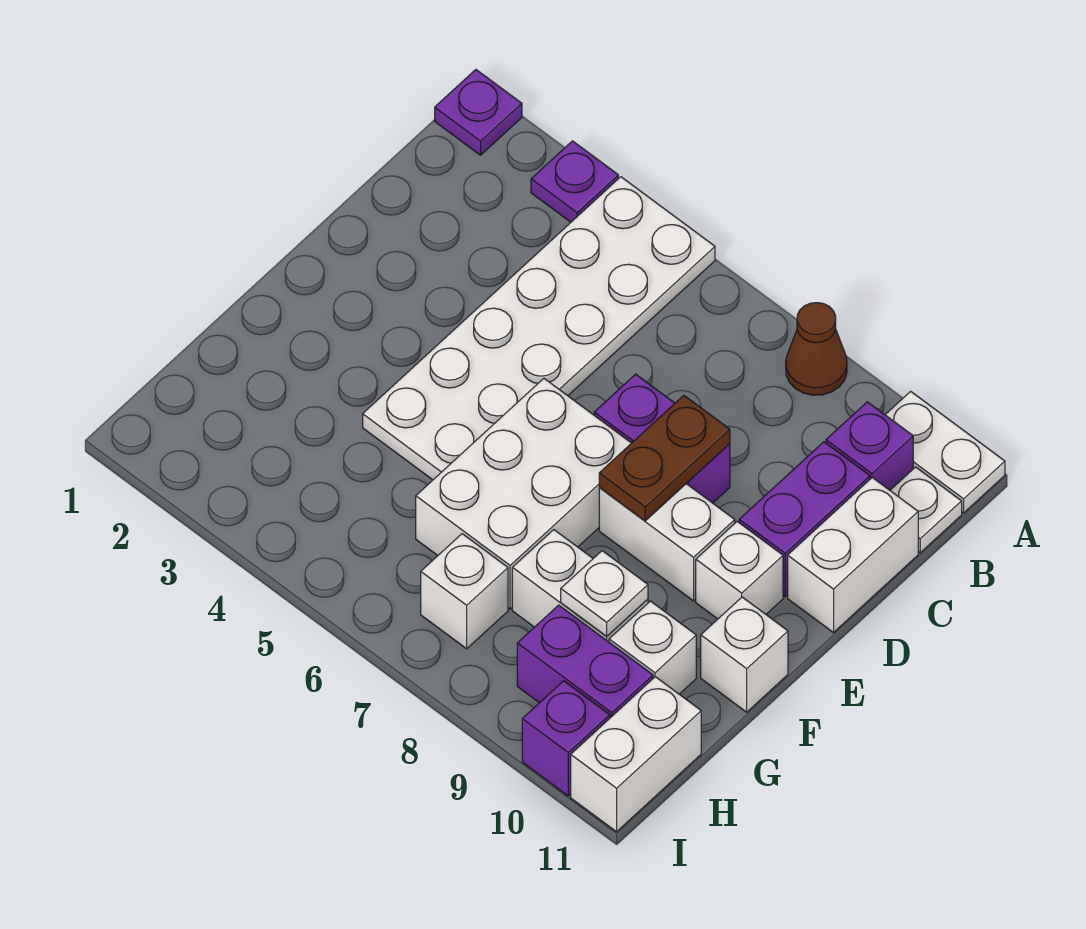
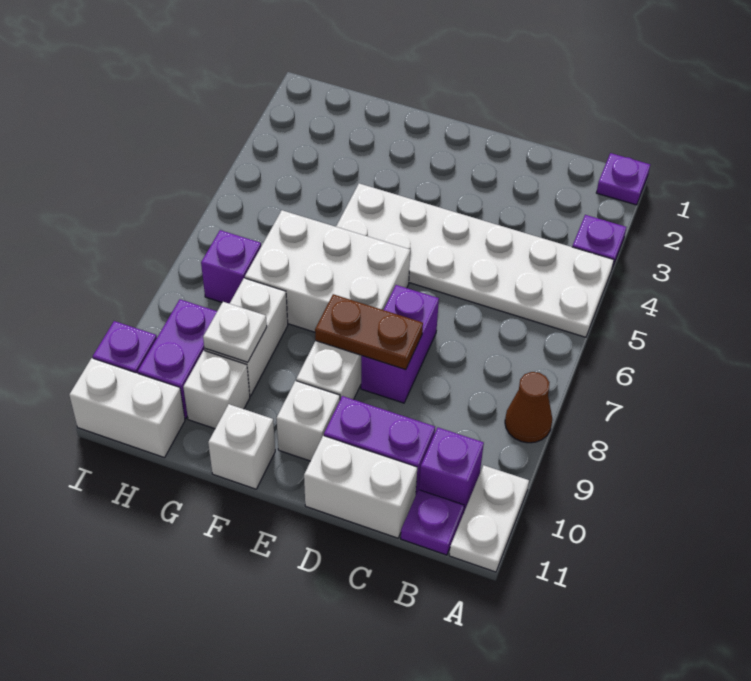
white 1x1 plate [890,467,962,553] -> purple 1x1 plate [401,490,464,555]
white 1x1 brick [421,534,508,649] -> purple 1x1 brick [201,230,261,304]

